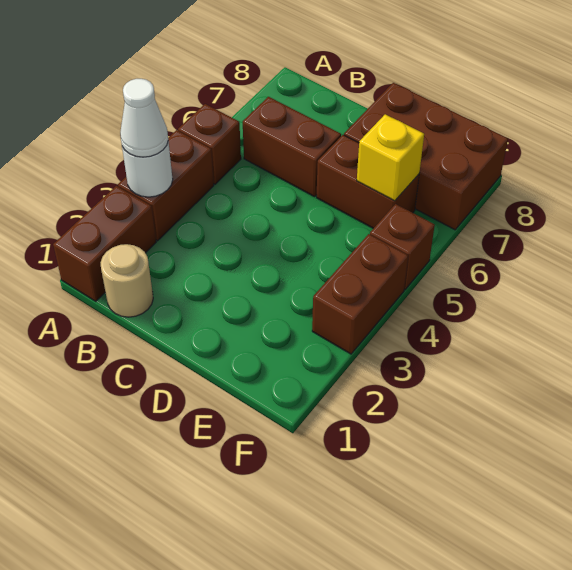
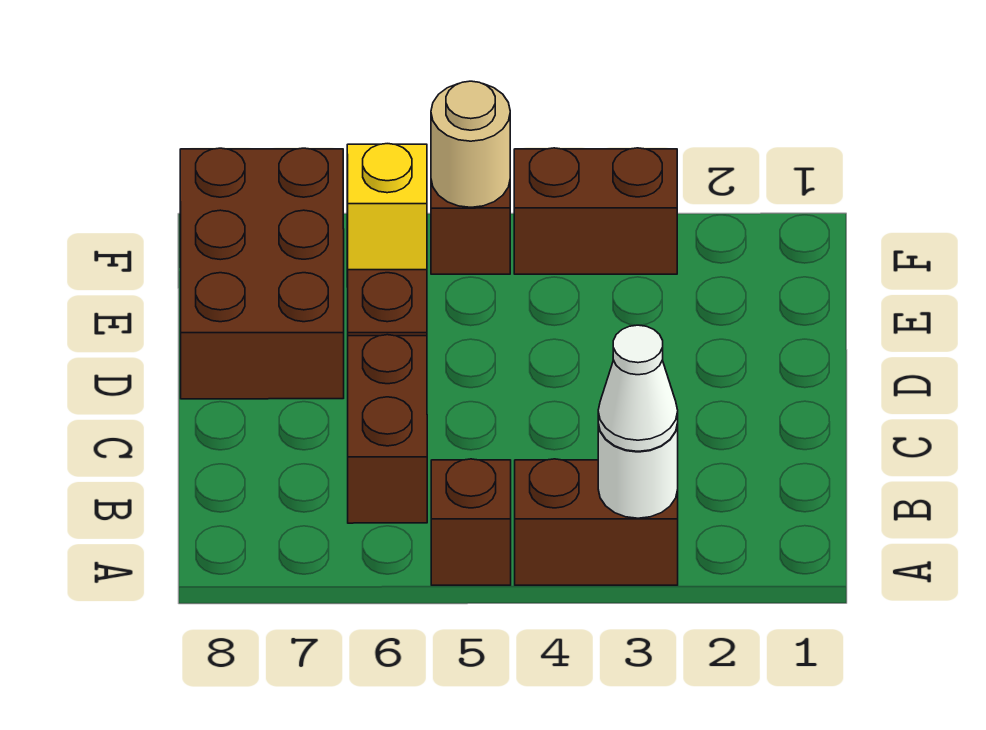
brown 1x2 brick [53,186,156,301] -> none
tan 1x1 round brick [101,244,153,317] -> tan 1x1 round brick moved to [431,81,510,207]

